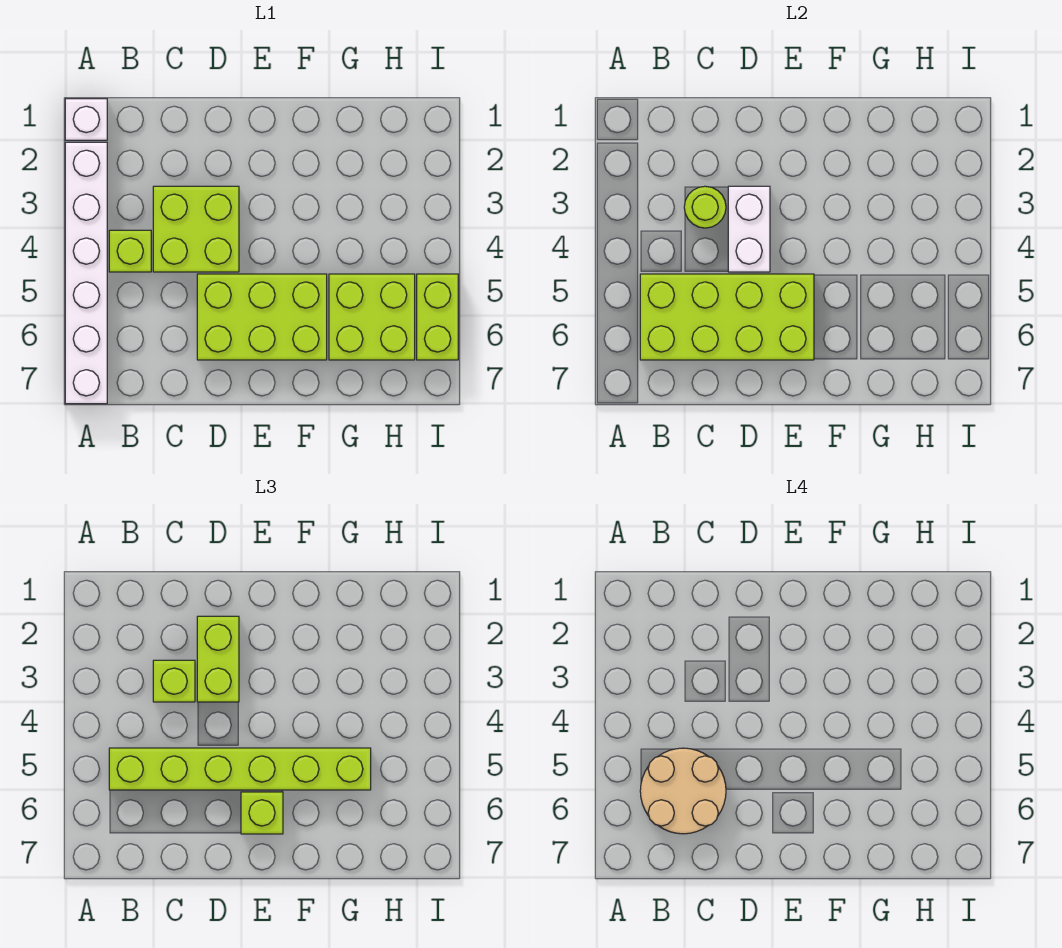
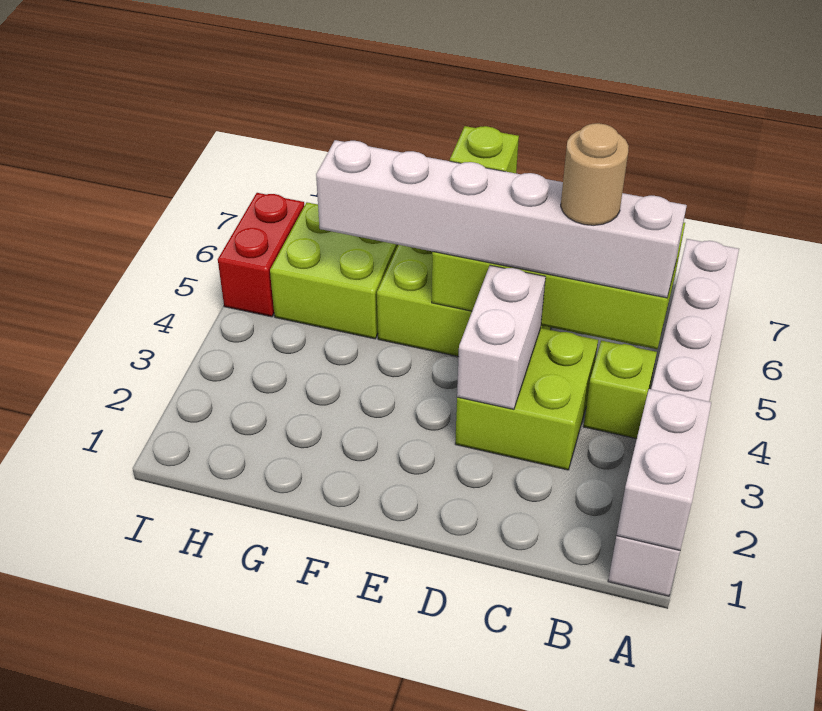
none -> white 1x2 brick [617,389,711,550]
lime 1x6 brick [109,748,371,790] -> white 1x6 brick [316,140,687,298]
tan 2x2 round brick [640,748,726,834] -> tan 1x1 round brick [561,123,629,225]
lime 1x1 round brick [684,186,726,228] -> none
lime 1x1 brick [153,660,195,702] -> none
lime 1x2 brick [197,616,239,702] -> none
lime 1x2 brick [417,274,458,360] -> red 1x2 brick [218,193,304,317]

